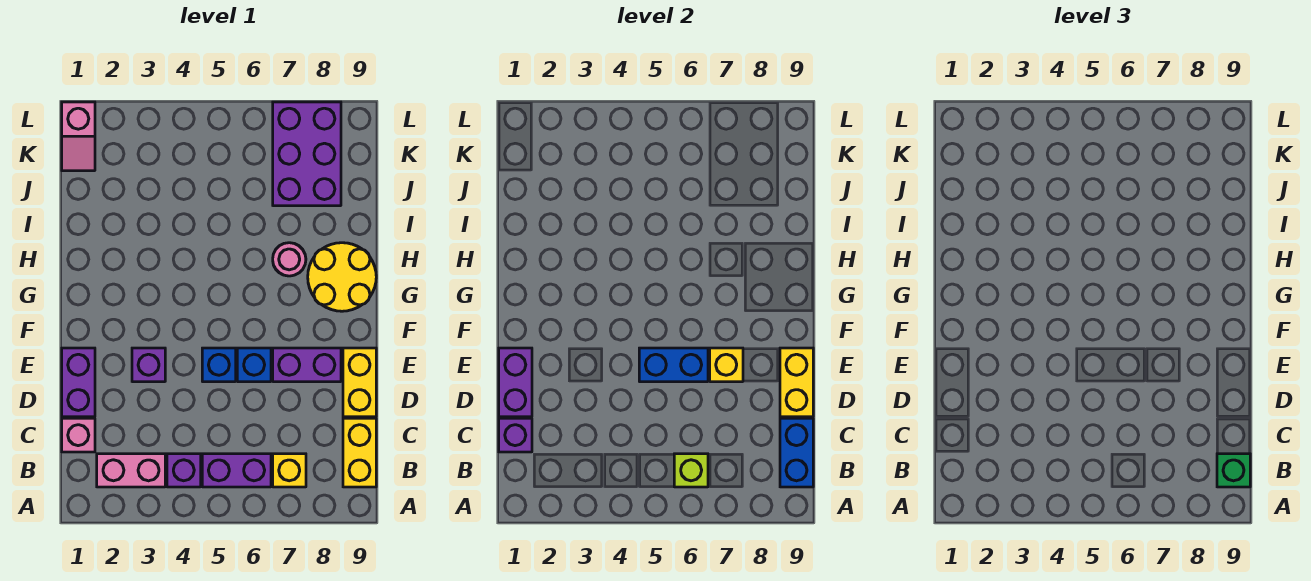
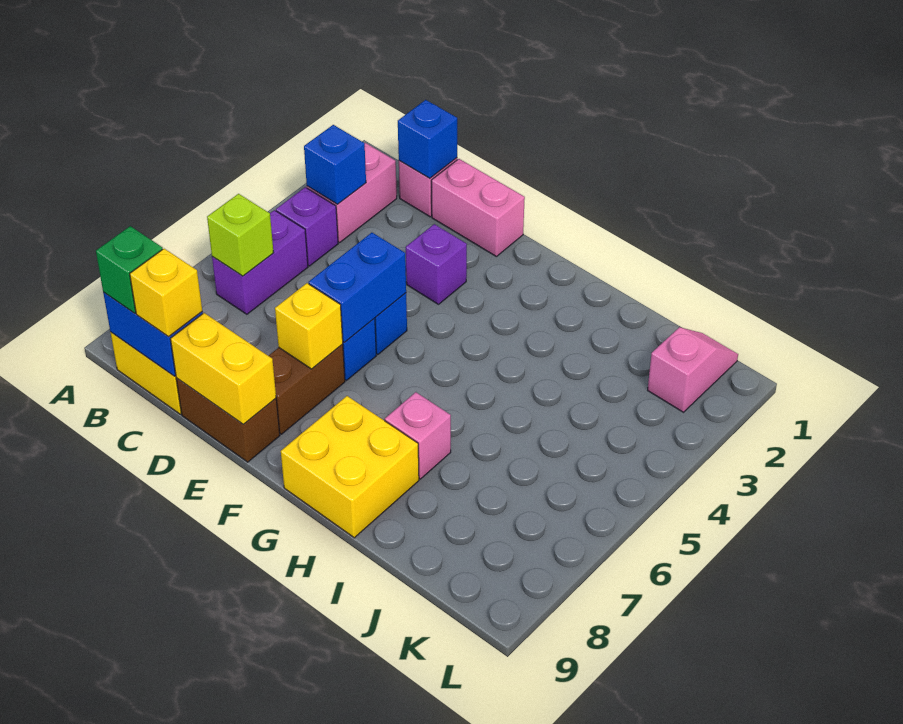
none -> blue 1x1 brick [304,125,366,204]
yellow 1x1 brick [273,454,306,487] -> yellow 1x1 brick moved to [130,249,202,336]
purple 1x1 brick [499,418,532,452] -> blue 1x1 brick [398,100,457,178]
purple 1x2 brick [62,348,95,417] -> pink 1x2 brick [431,159,525,257]
purple 1x2 brick [499,348,532,417] -> none
yellow 1x2 brick [343,348,376,417] -> brown 1x2 brick [176,378,280,462]
purple 1x2 brick [273,348,341,382] -> brown 1x2 brick [269,344,345,434]
yellow 2x2 round brick [308,243,376,311] -> yellow 2x2 brick [281,396,419,538]
pink 1x1 round brick [273,243,306,276] -> pink 1x1 brick [385,392,451,479]
purple 2x3 brick [273,102,341,206] -> none
pink 1x2 slope [62,102,95,171] -> pink 1x2 slope turned to [648,327,738,412]

